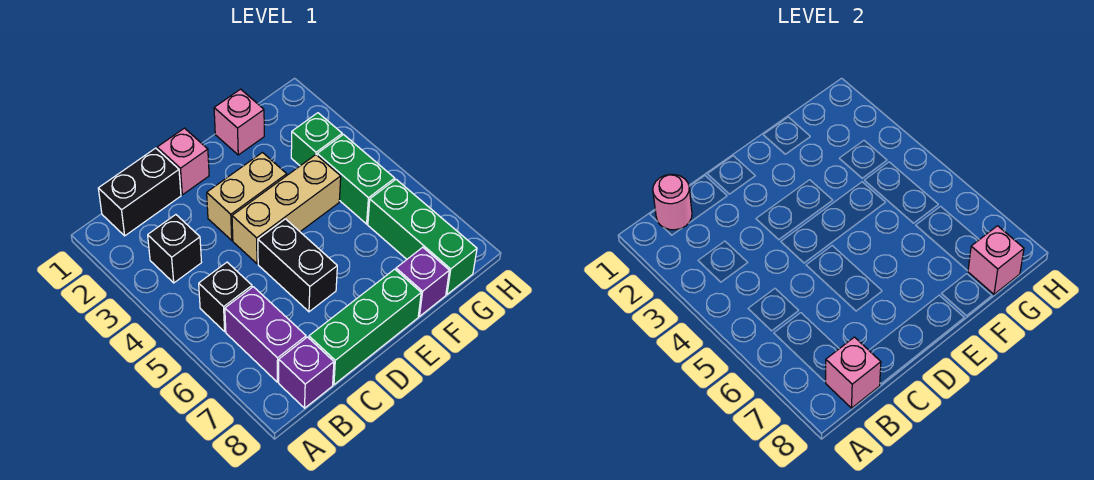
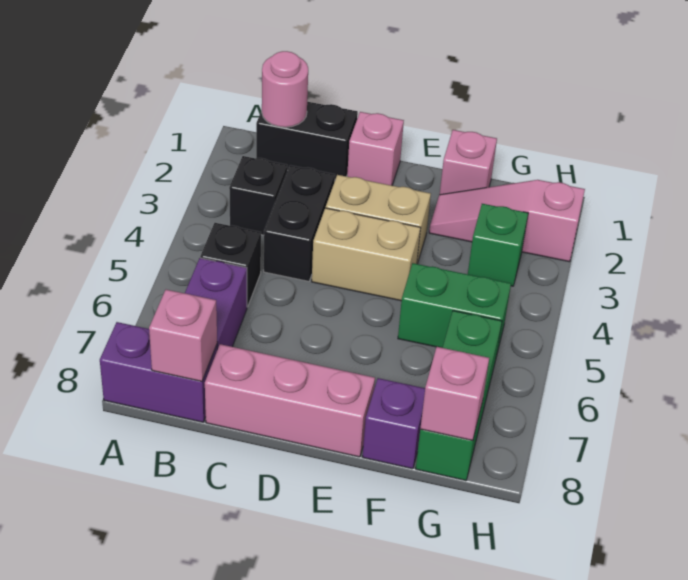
purple 1x1 brick [279,337,334,408] -> purple 1x2 brick [100,322,217,422]
green 1x3 brick [309,269,421,385] -> pink 1x3 brick [205,344,375,457]
tan 1x3 brick [232,155,341,264] -> tan 1x2 brick [312,208,421,301]
black 1x2 brick [258,219,337,312] -> black 1x2 brick moved to [264,165,335,281]
none -> pink 1x3 slope [429,180,585,262]
green 1x2 brick [317,135,395,224] -> green 1x2 brick turned to [398,263,511,356]

